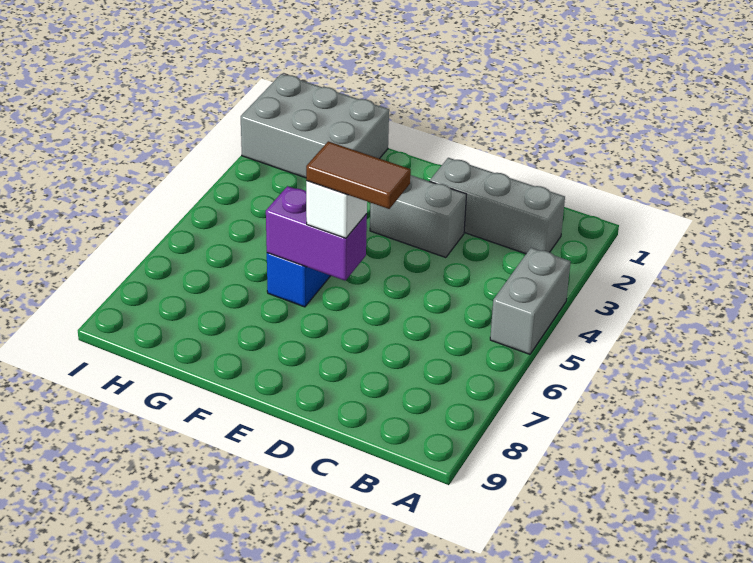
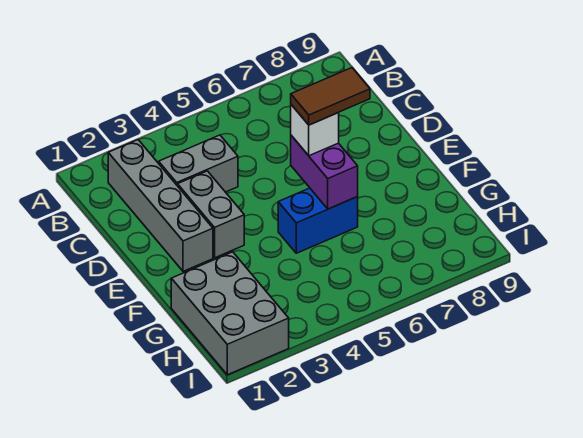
grey 1x2 brick [490,248,571,354] -> grey 1x2 brick moved to [159,135,238,192]
grey 1x3 brick [430,158,565,254] -> grey 1x4 brick [108,140,213,271]
brown 1x2 tile [306,141,411,209] -> brown 1x2 tile turned to [291,68,370,125]

